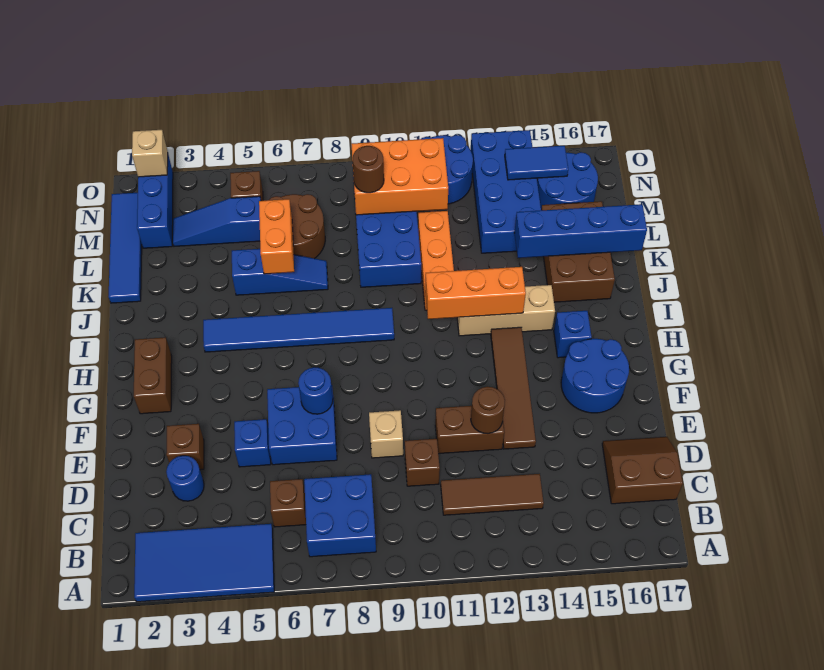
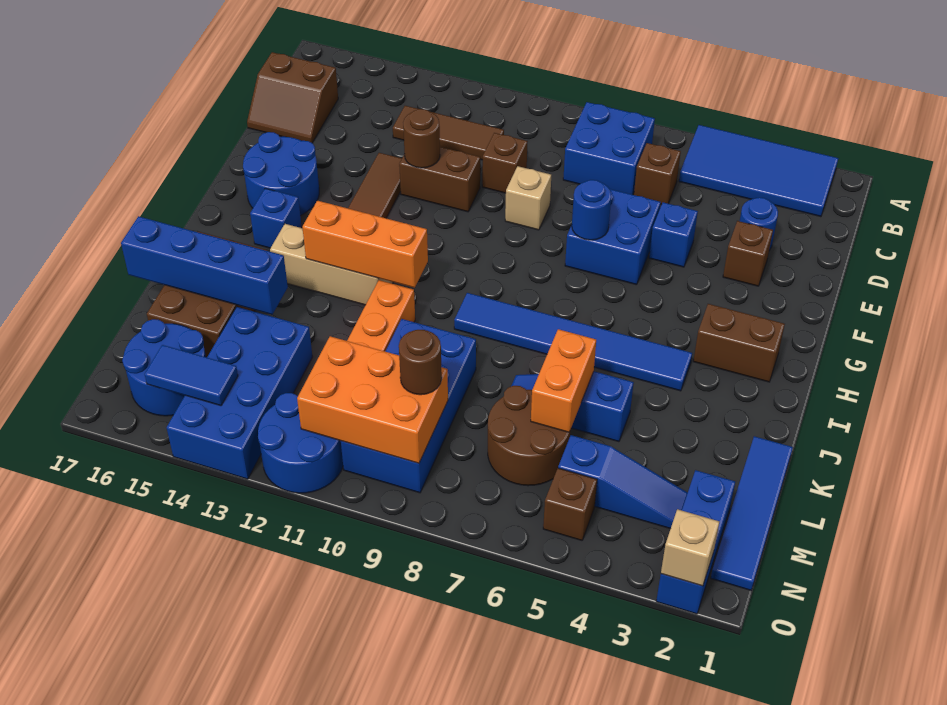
brown 1x2 brick [134,337,172,414] -> brown 1x2 brick turned to [693,304,785,382]

